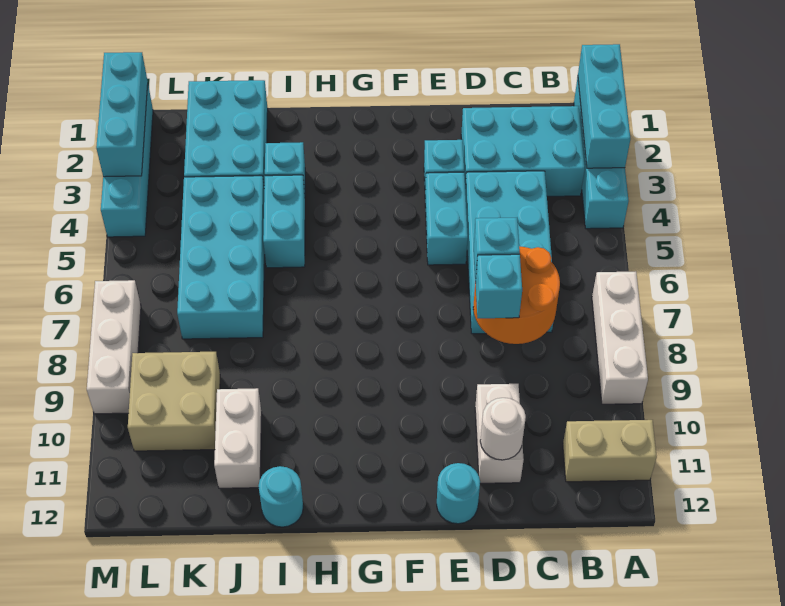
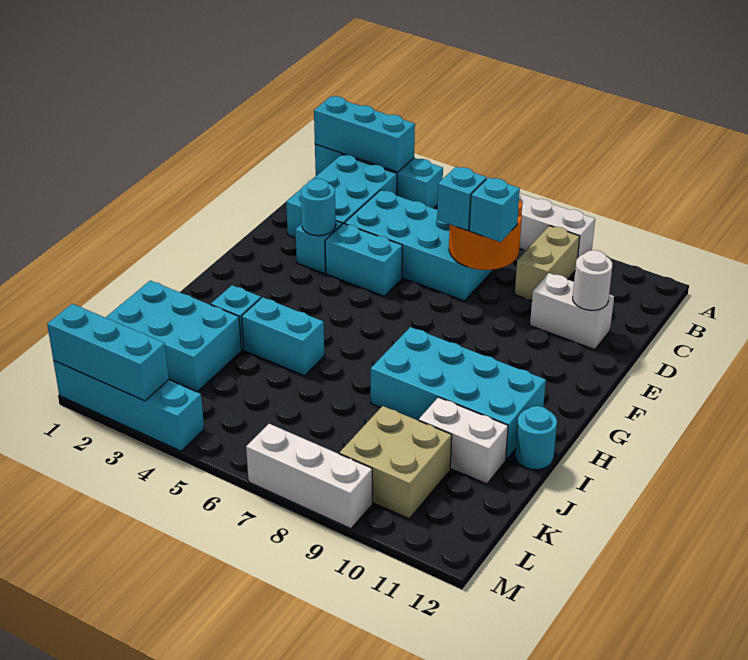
tan 1x2 brick [563,420,657,482] -> tan 1x2 brick moved to [515,226,580,301]
cyan 1x1 round brick [437,463,480,524] -> cyan 1x1 round brick moved to [301,179,336,236]
cyan 2x4 brick [177,176,265,339] -> cyan 2x4 brick moved to [371,327,546,460]

